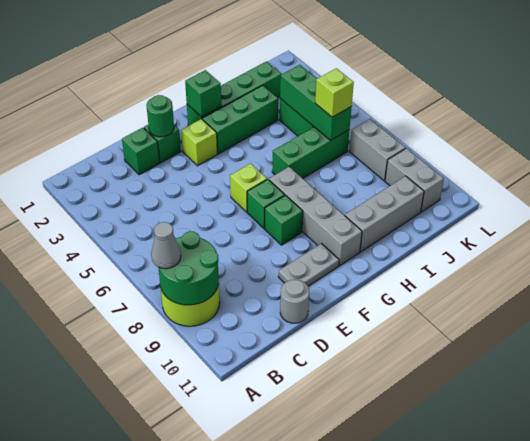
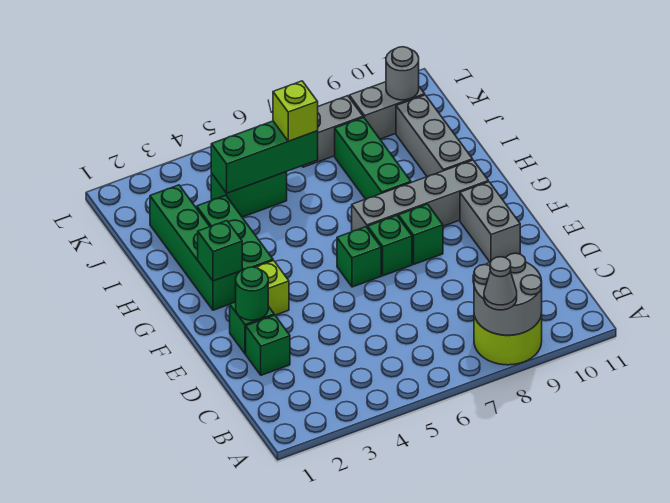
green 2x2 round brick [158,231,219,305] -> grey 2x2 round brick [474,253,542,335]
grey 1x1 round brick [280,280,309,323] -> grey 1x1 round brick moved to [386,47,419,100]
grey 1x2 plate [278,243,339,286] -> grey 1x2 brick [460,182,520,262]
lime 1x1 brick [230,164,267,212] -> green 1x1 brick [337,227,381,287]
green 1x3 brick [272,127,349,178] -> green 1x3 brick moved to [335,117,411,199]

